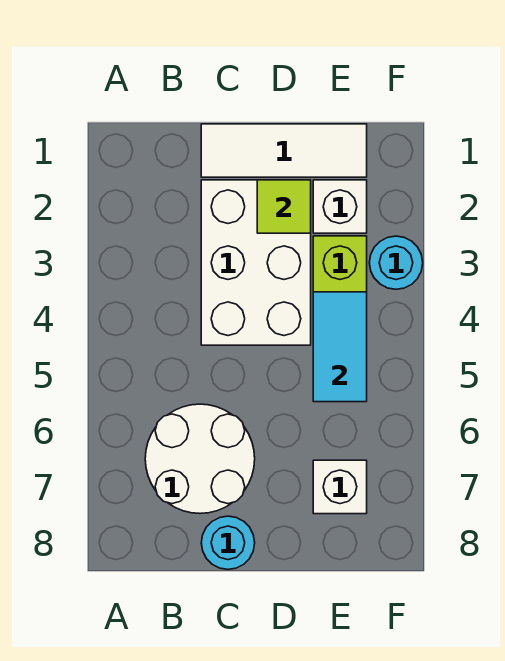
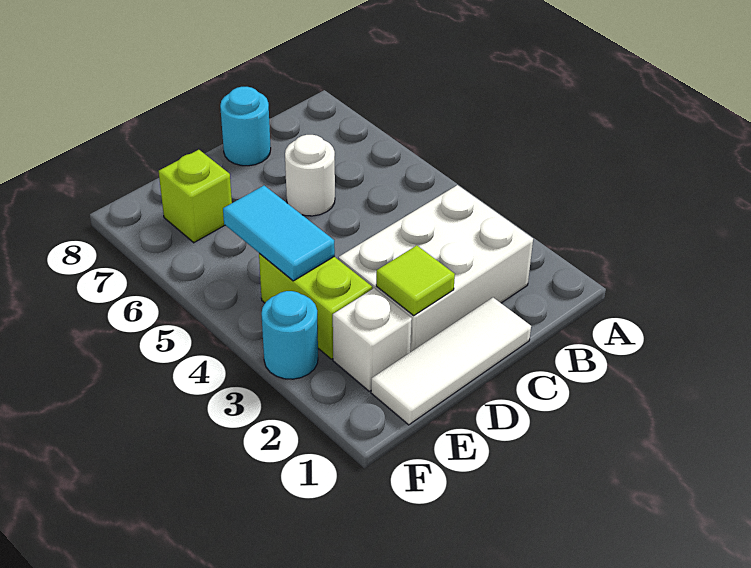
white 2x2 round brick [145,404,255,513] -> white 1x1 round brick [285,135,335,216]
white 2x3 brick [201,180,311,345] -> white 2x3 brick turned to [338,185,533,352]
white 1x1 brick [313,460,367,514] -> lime 1x1 brick [159,150,232,243]

